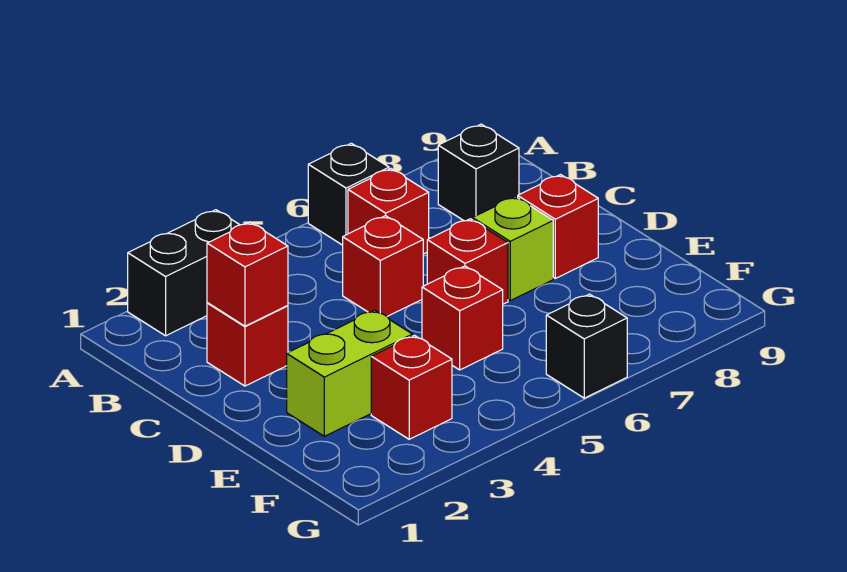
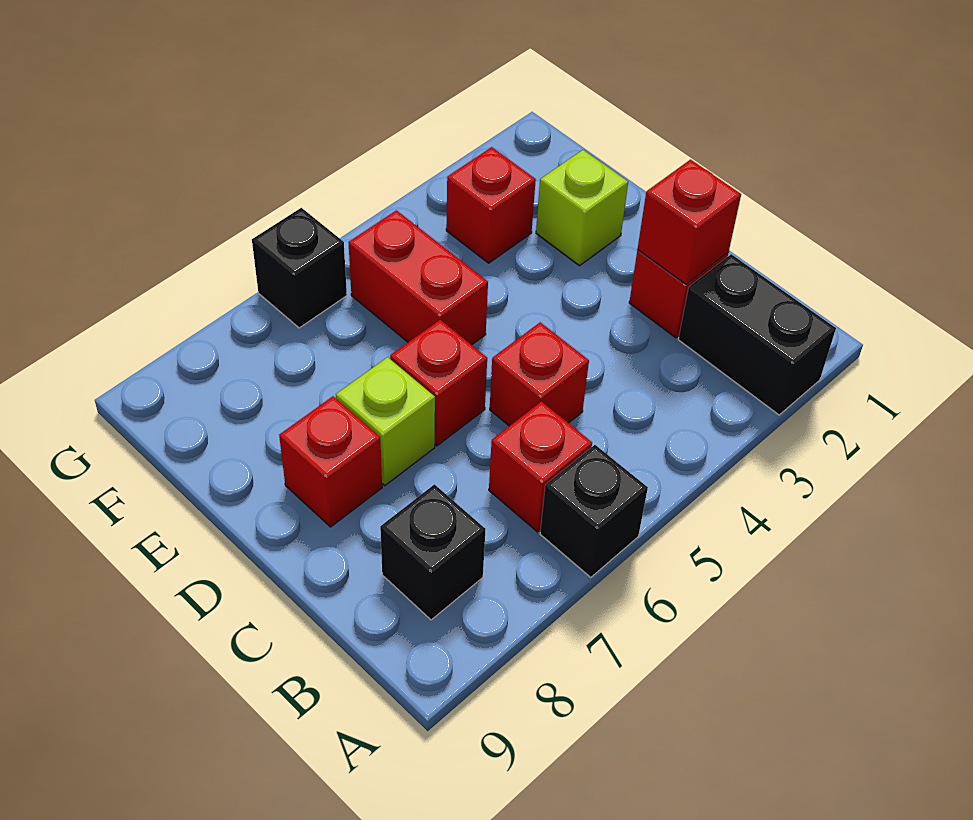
black 1x2 brick [128,210,239,336] -> black 1x2 brick turned to [678,254,836,415]
lime 1x2 brick [287,310,412,436] -> lime 1x1 brick [536,150,628,266]
red 1x1 brick [422,266,503,370] -> red 1x2 brick [348,210,488,345]

